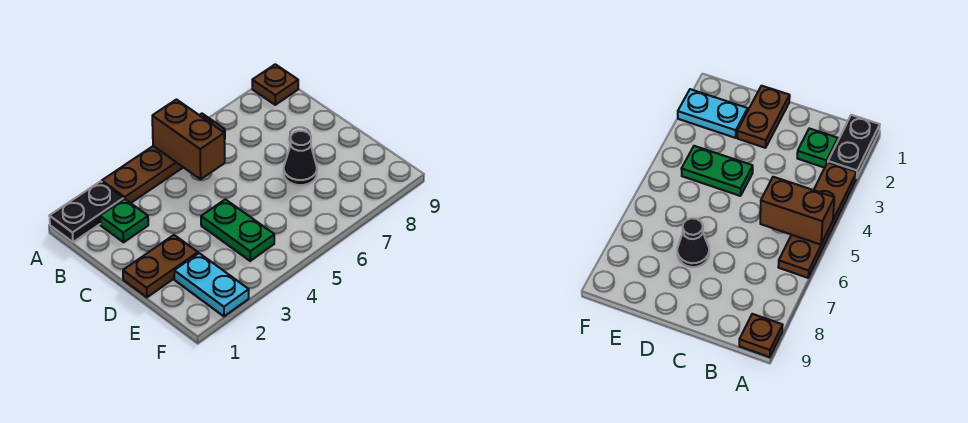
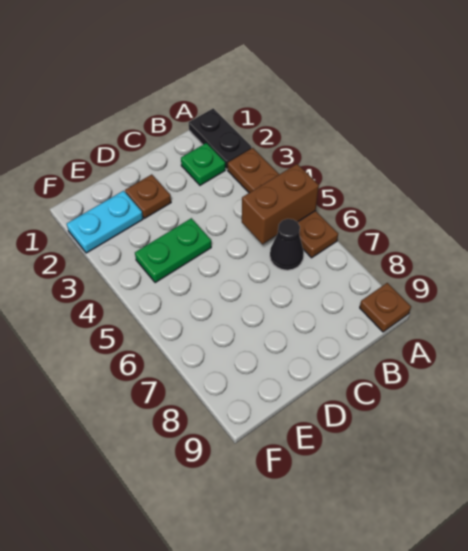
brown 1x2 plate [123,235,198,297] -> brown 1x1 plate [125,174,171,218]
black 1x1 cone [284,131,317,185] -> black 1x1 cone moved to [270,219,304,270]

